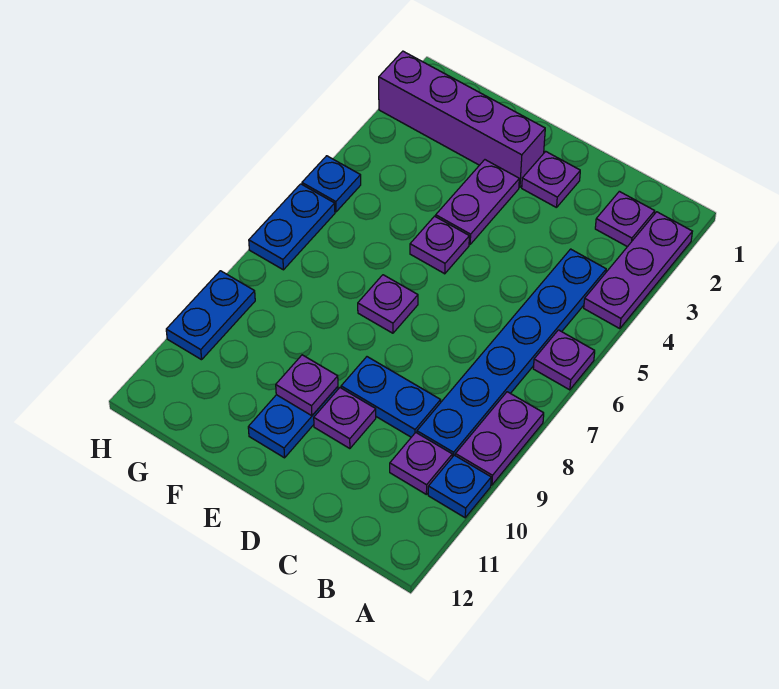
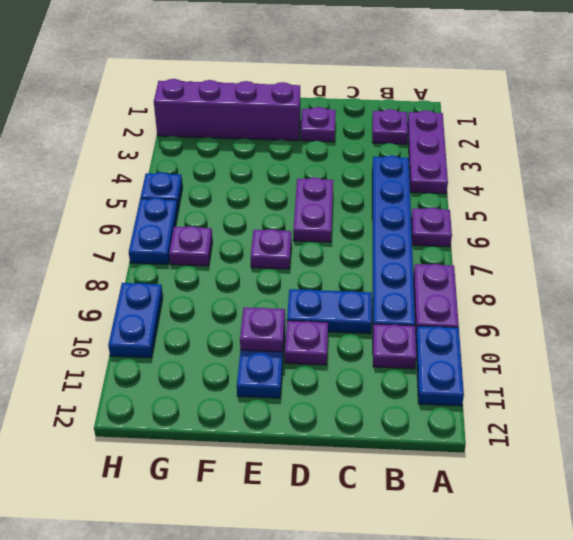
blue 1x1 plate [428,455,491,518] -> blue 1x2 plate [416,326,464,406]
purple 1x2 plate [436,160,519,244] -> purple 1x2 plate moved to [293,178,333,242]
purple 1x1 plate [410,216,469,274] -> purple 1x1 plate moved to [169,226,212,266]

